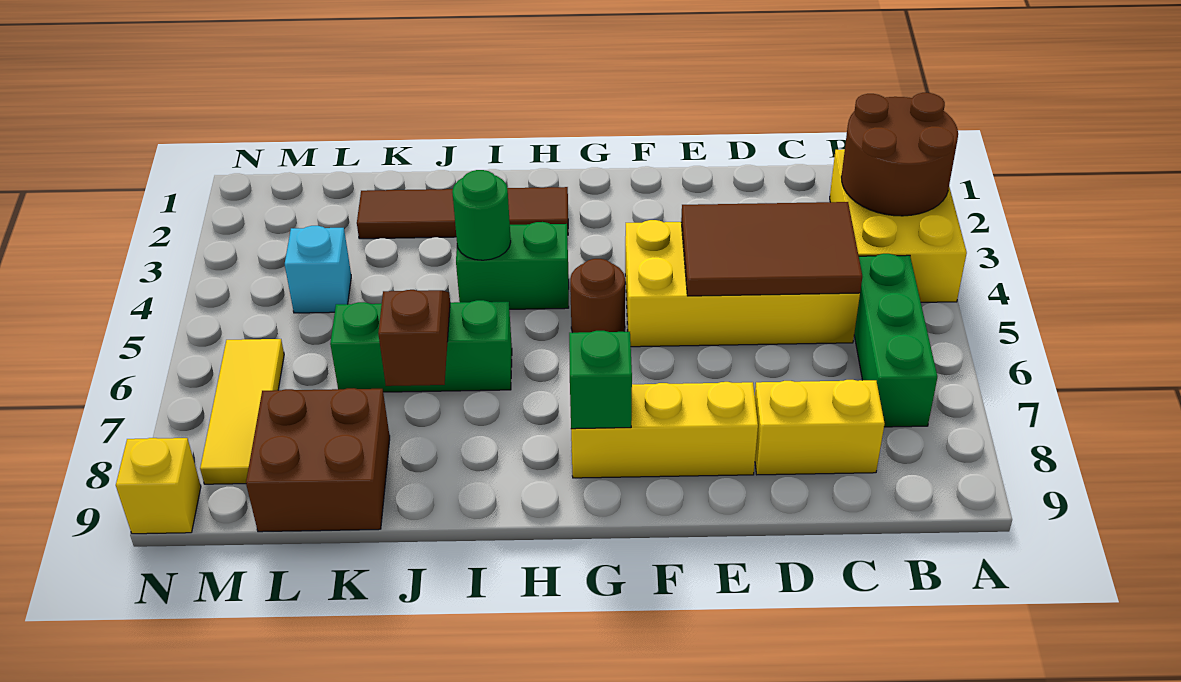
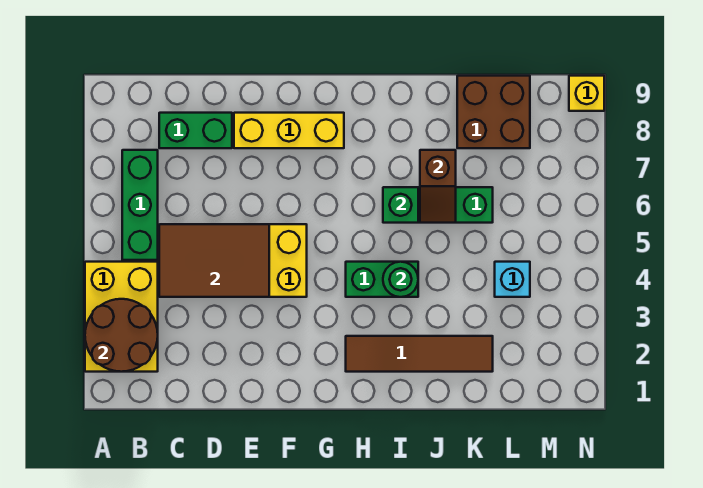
yellow 1x2 brick [755,380,885,475] -> green 1x2 brick [159,113,232,148]
brown 1x1 round brick [570,259,625,333] -> none
green 1x1 brick [569,331,632,429] -> green 1x1 brick moved to [383,187,418,223]
yellow 1x3 tile [200,339,284,484] -> none

